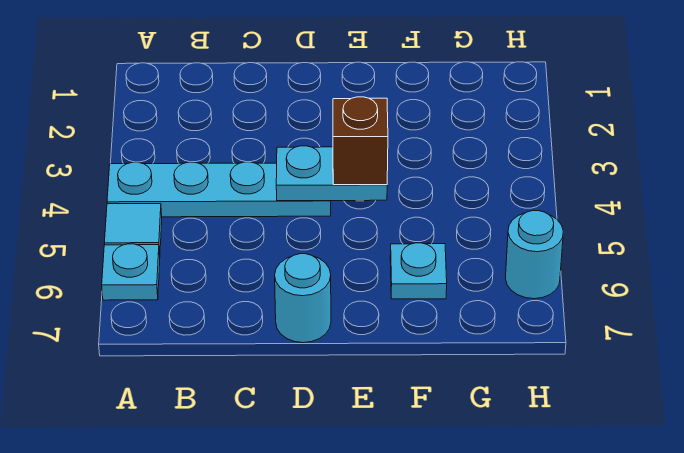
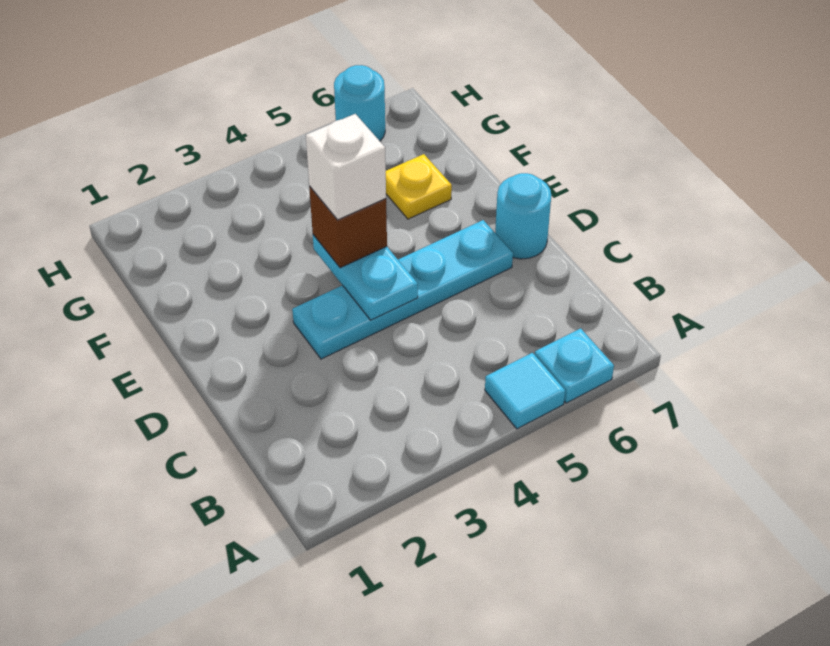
cyan 1x4 plate [107,162,331,217] -> cyan 1x4 plate turned to [292,220,513,359]
none -> white 1x1 brick [306,114,386,220]
cyan 1x1 plate [390,243,447,299] -> yellow 1x1 plate [386,154,452,219]

